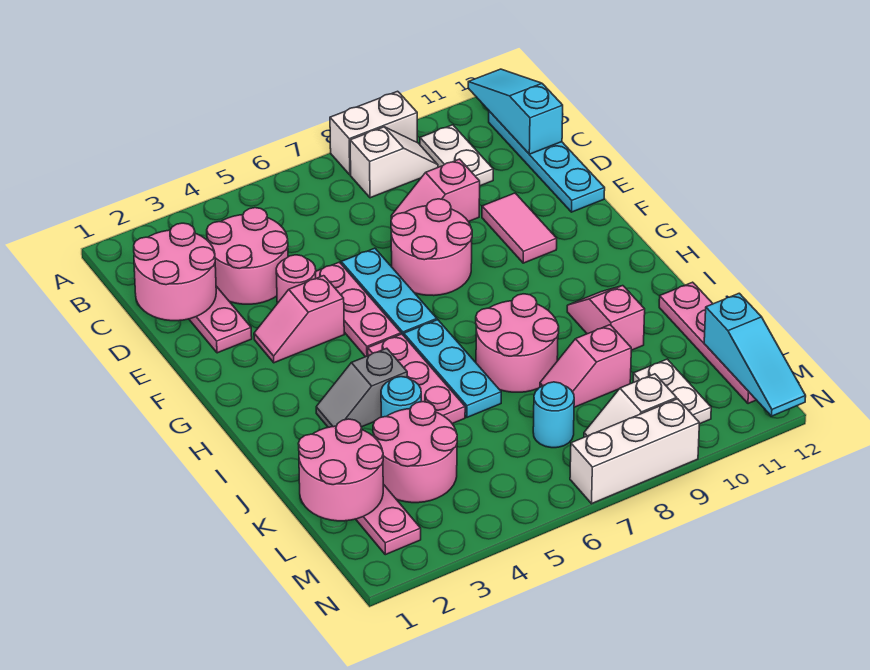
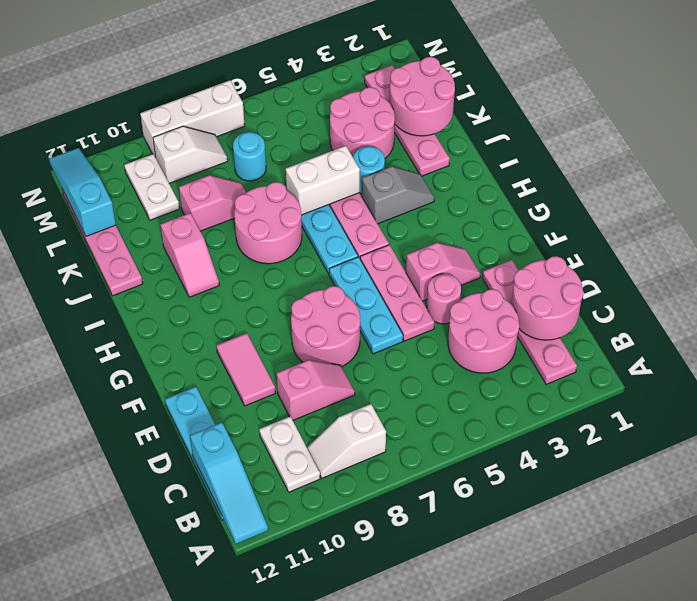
white 1x2 brick [330,91,417,175] -> white 1x2 brick moved to [286,146,360,215]

